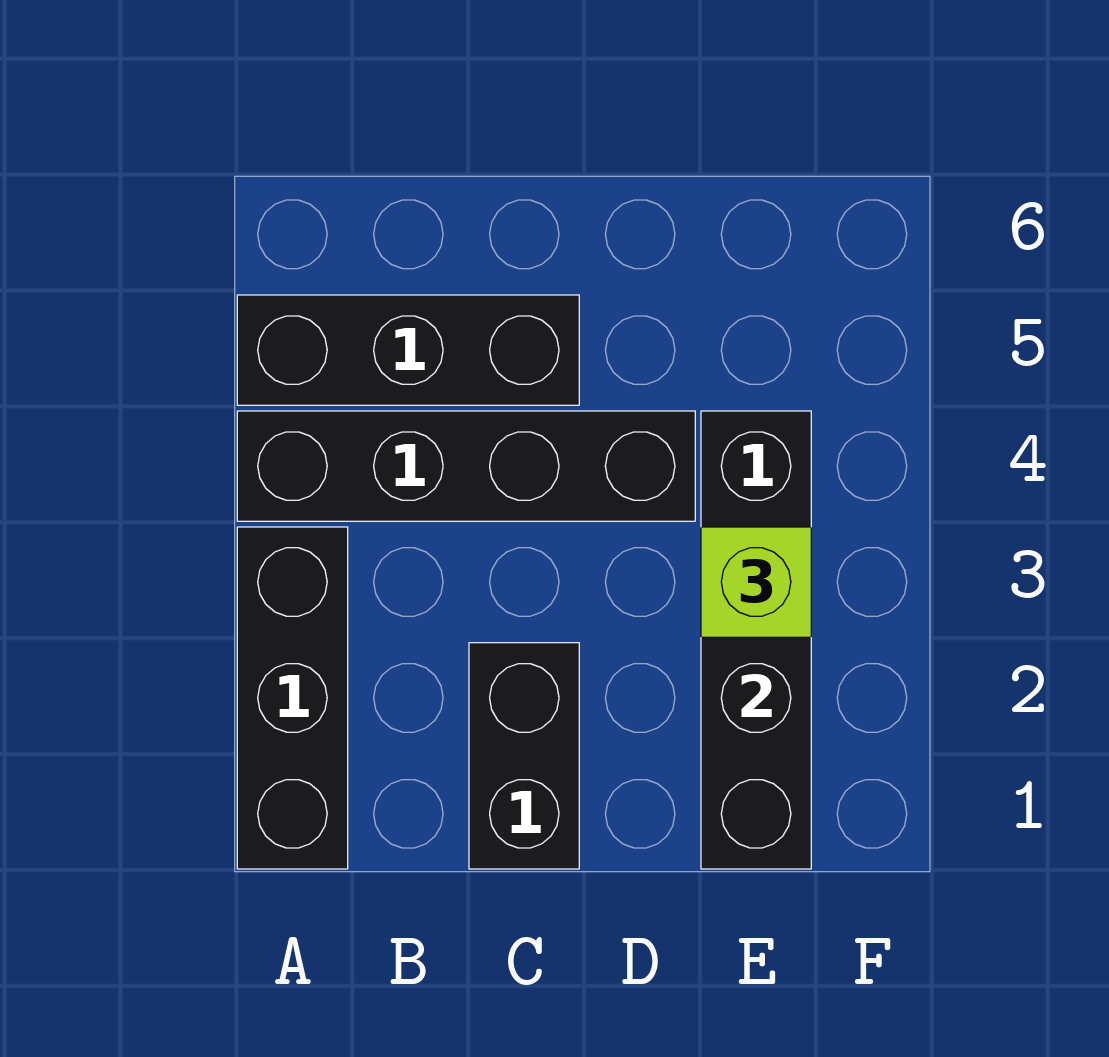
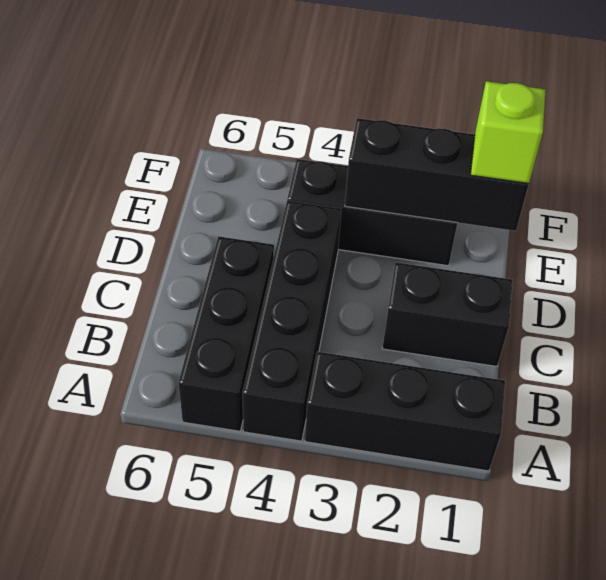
lime 1x1 brick [701,527,811,637] -> lime 1x1 brick moved to [471,81,546,183]

